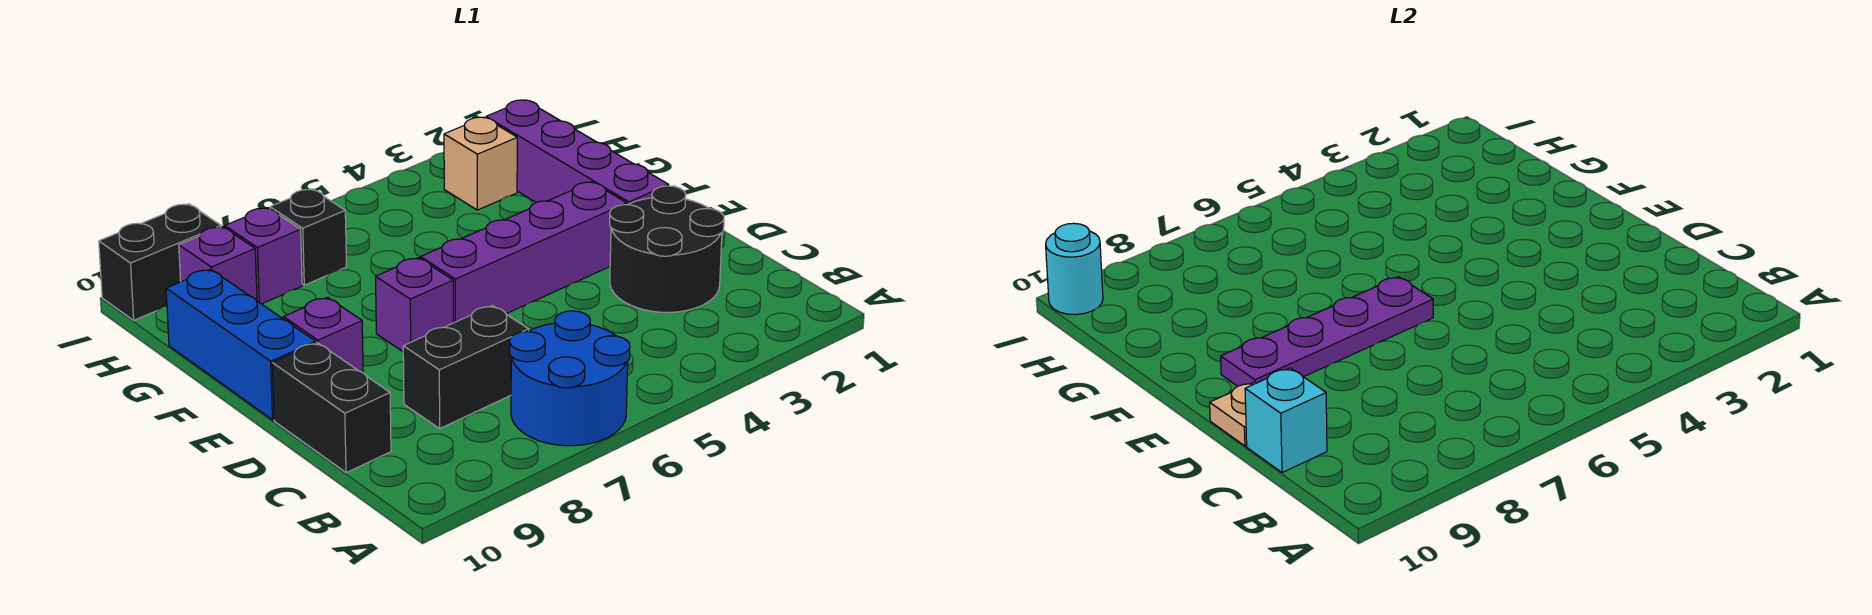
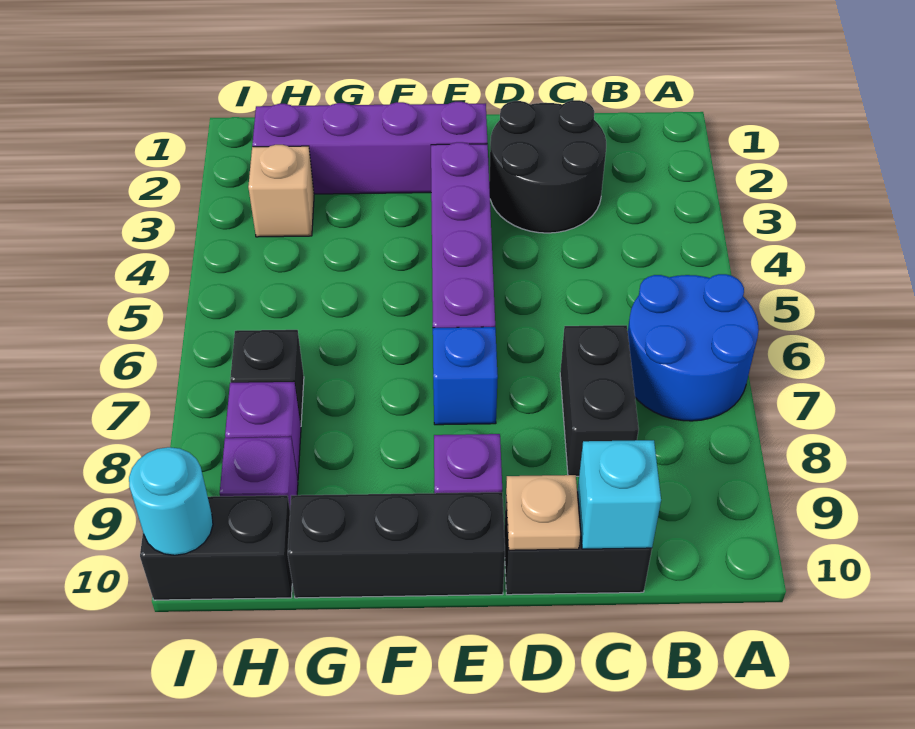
purple 1x4 plate [1221,277,1433,386] -> none
purple 1x1 brick [376,258,453,352] -> blue 1x1 brick [433,327,498,425]
blue 1x3 brick [166,269,316,420] -> black 1x3 brick [288,492,505,598]
black 1x2 brick [99,204,221,320] -> black 1x2 brick turned to [140,495,292,600]

